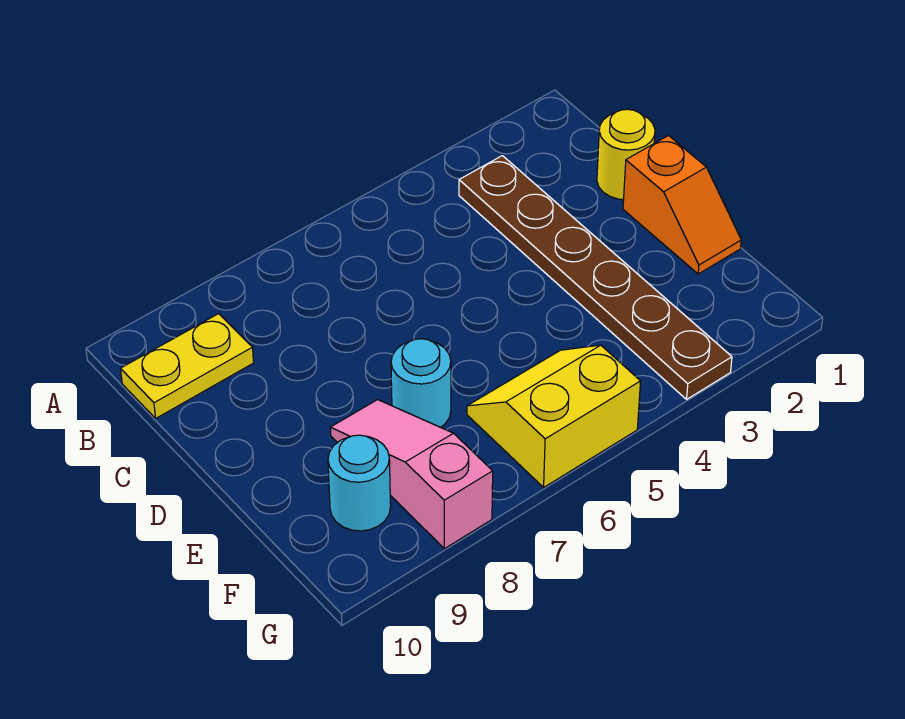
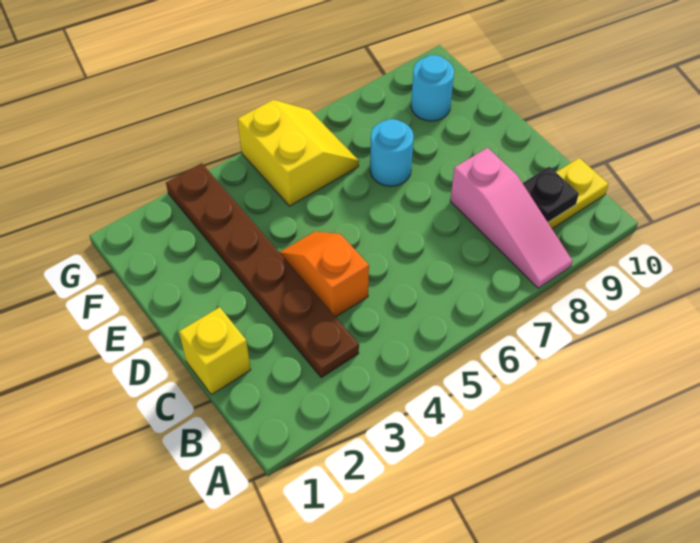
none -> black 1x1 plate [523,167,579,222]
yellow 1x1 round brick [597,109,655,200] -> yellow 1x1 brick [179,307,251,395]
orange 1x2 slope [623,136,741,274] -> orange 1x2 slope moved to [279,232,369,317]
pink 1x3 slope [330,400,493,549] -> pink 1x3 slope moved to [450,148,572,288]
yellow 2x2 slope [467,345,641,487] -> yellow 2x2 slope turned to [238,100,359,206]

